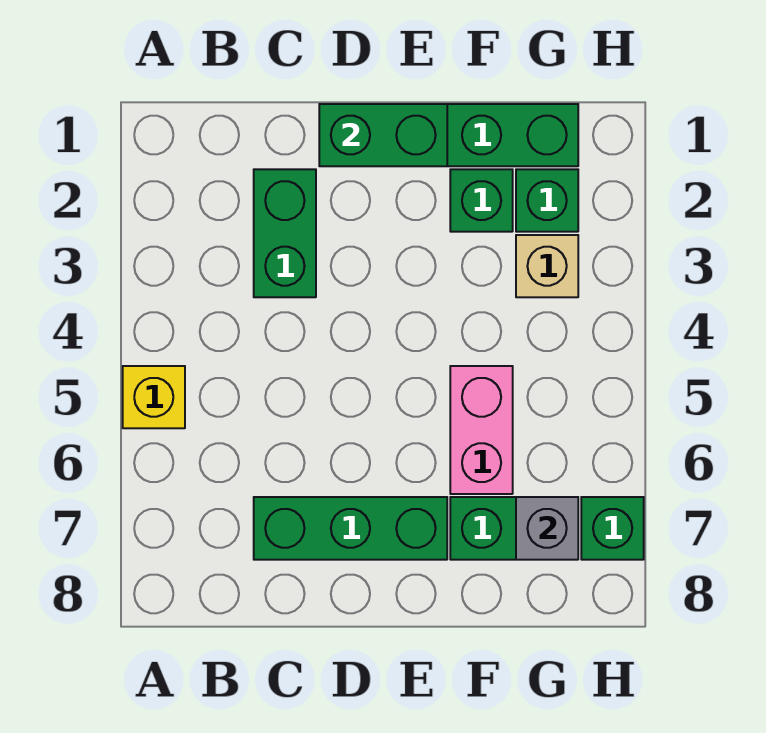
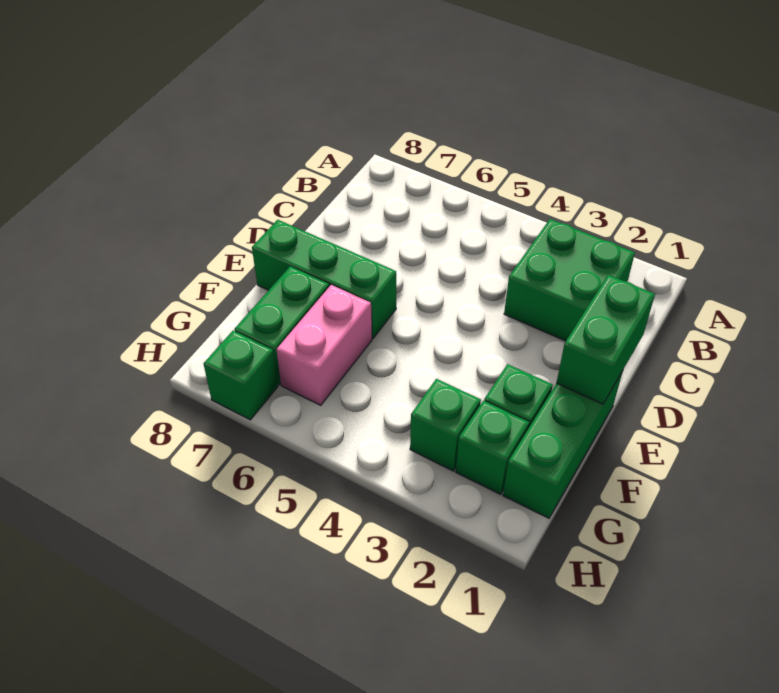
yellow 1x1 brick [123,366,185,428] -> none
green 1x2 brick [254,169,316,297] -> green 2x2 brick [504,219,635,341]
green 1x3 brick [254,497,447,560] -> green 1x3 brick turned to [252,220,396,338]
pink 1x2 brick [450,366,513,494] -> pink 1x2 brick turned to [276,285,372,405]
tan 1x1 brick [516,235,578,297] -> green 1x1 brick [410,379,481,471]
grey 1x1 brick [516,497,578,560] -> none

